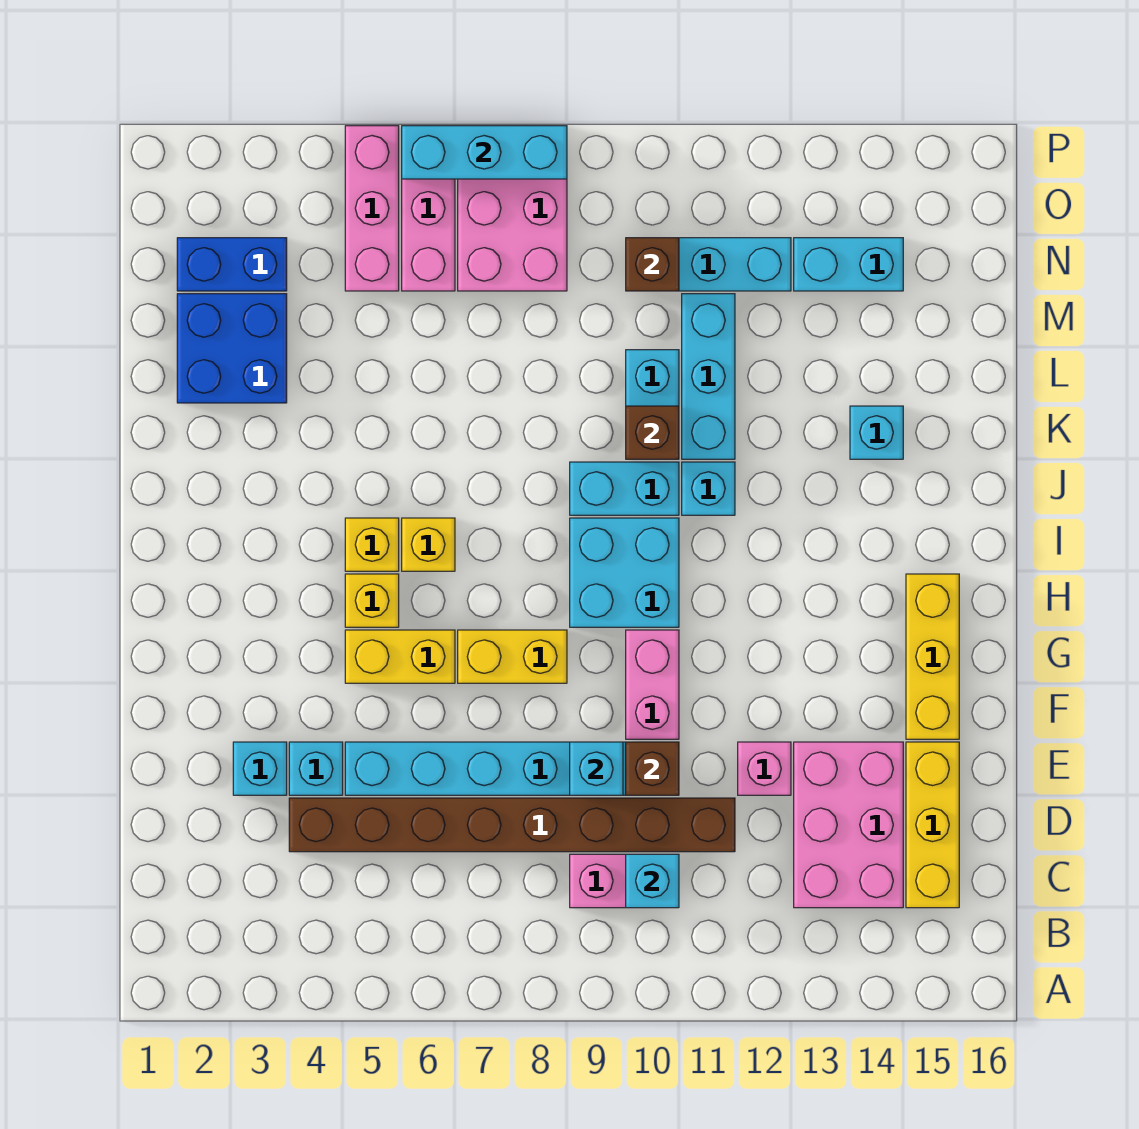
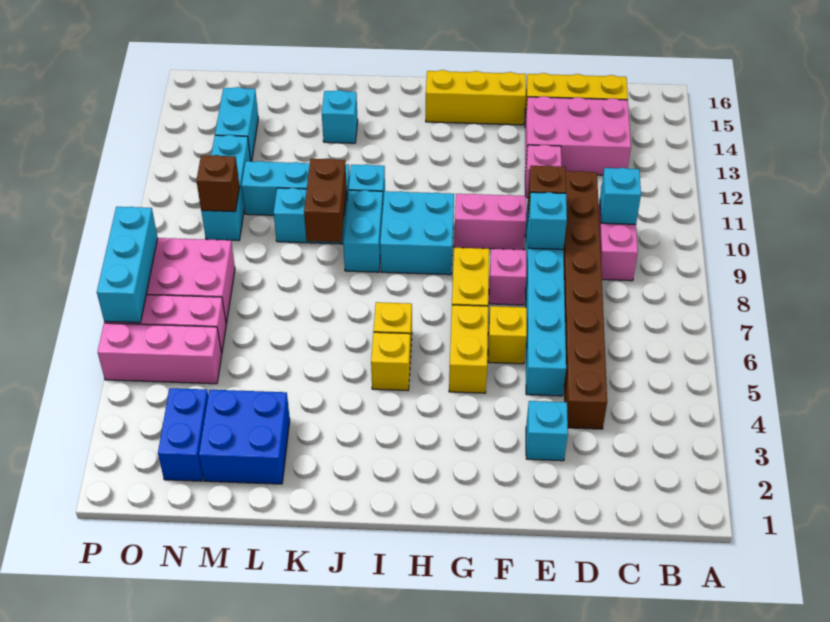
cyan 1x1 brick [289,742,343,795] -> none
none -> pink 1x1 brick [489,249,526,305]
yellow 1x1 brick [345,574,399,627] -> yellow 1x1 brick moved to [488,306,527,364]
brown 1x1 brick [626,406,679,459] -> brown 1x2 brick [304,158,347,242]

